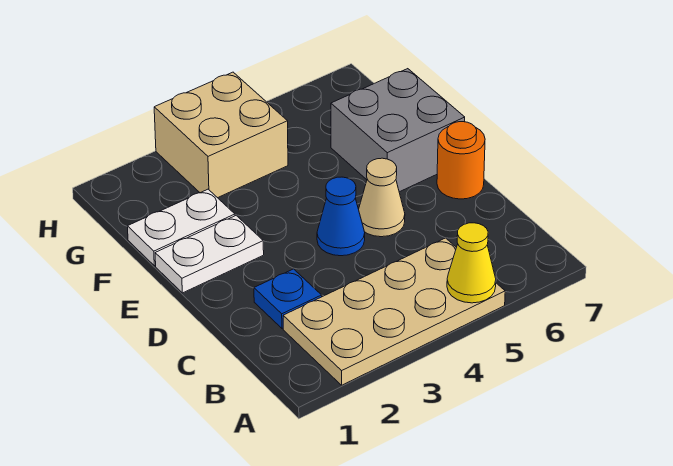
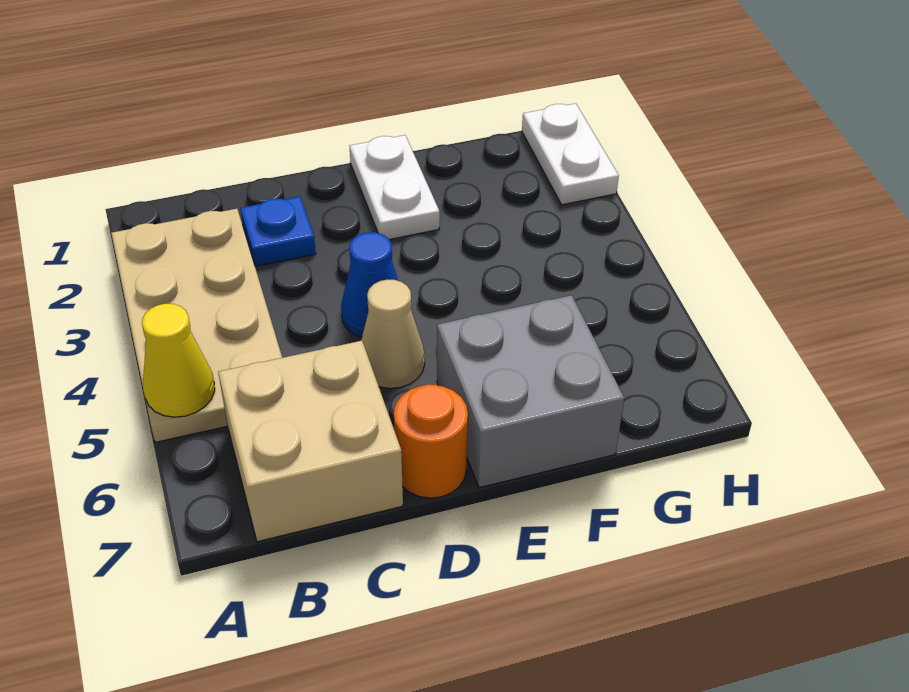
white 1x2 plate [127,189,235,266] -> white 1x2 plate moved to [522,103,619,205]
tan 2x2 brick [154,72,288,198] -> tan 2x2 brick moved to [218,341,403,542]

